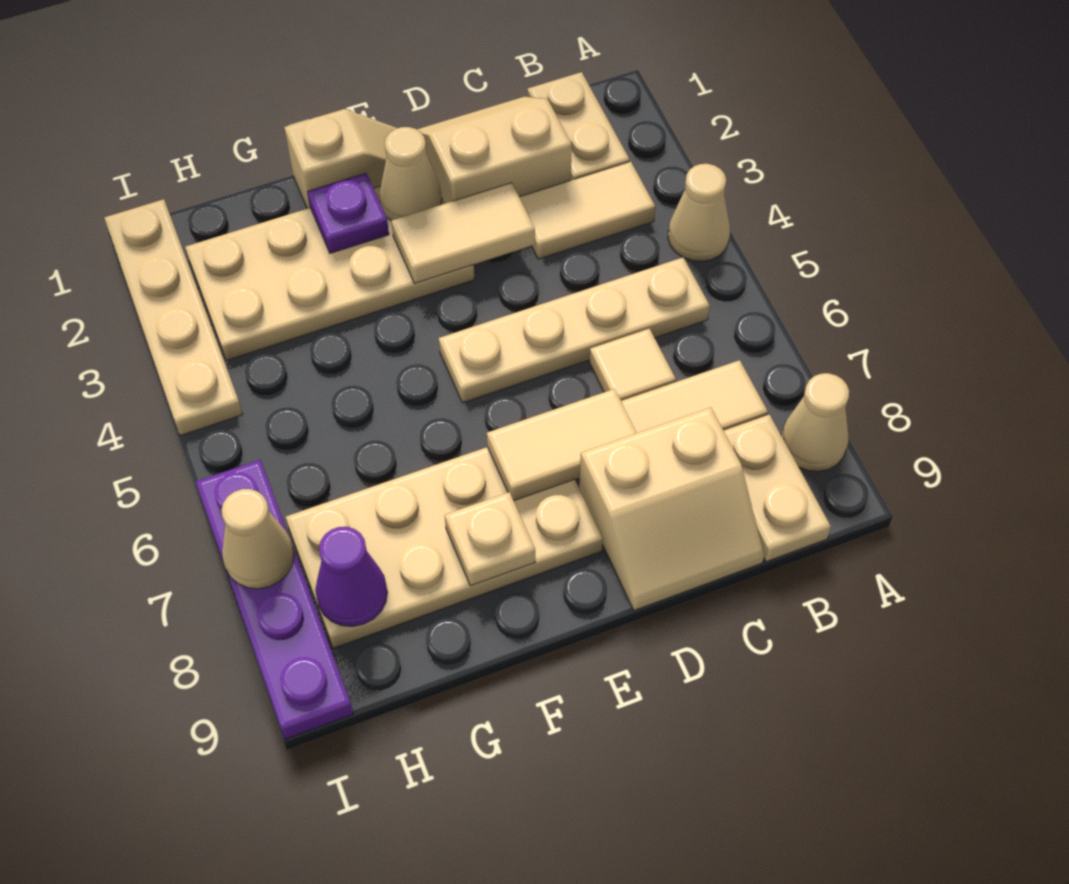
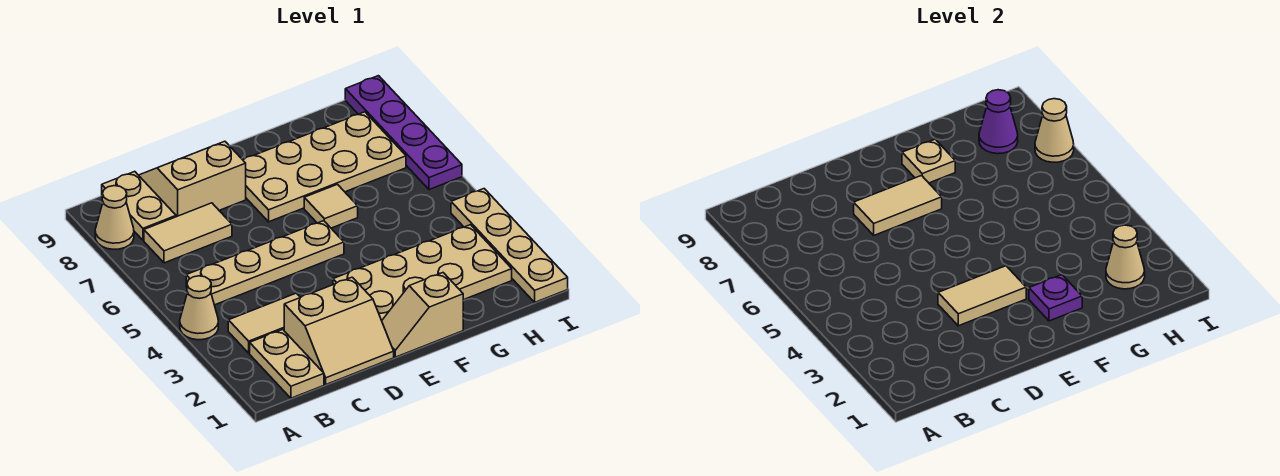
tan 1x1 tile [589,329,676,401] -> tan 1x1 tile moved to [304,184,358,228]
tan 1x1 cone [379,127,442,221] -> tan 1x1 cone moved to [1106,225,1145,289]

